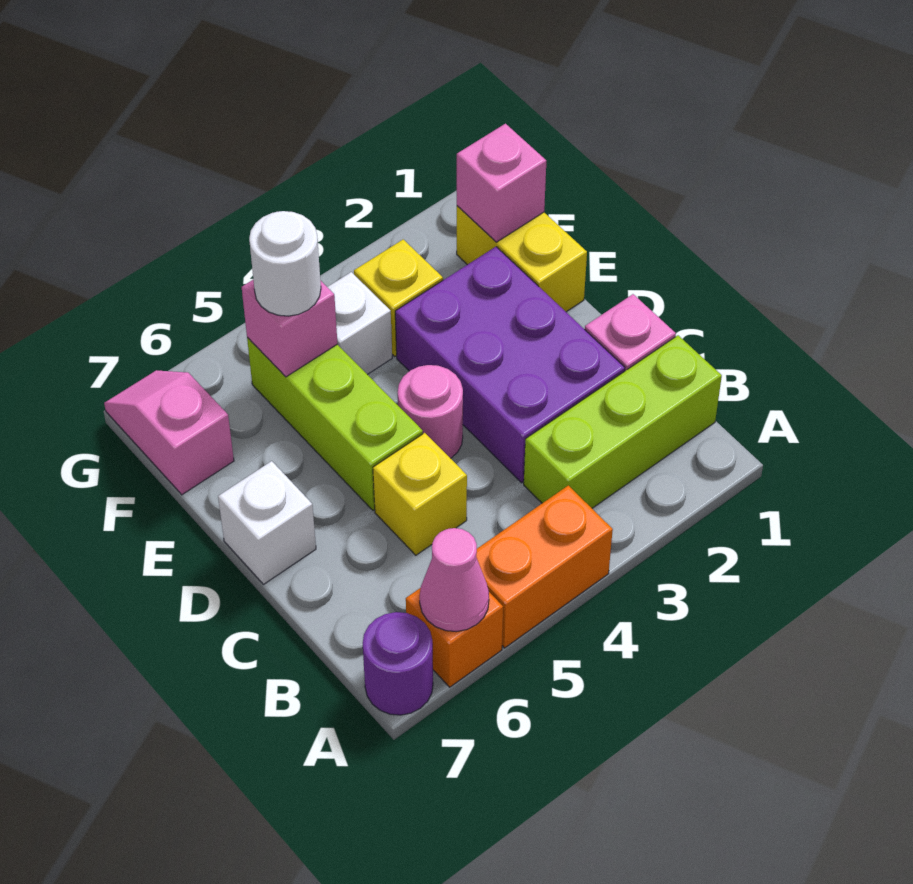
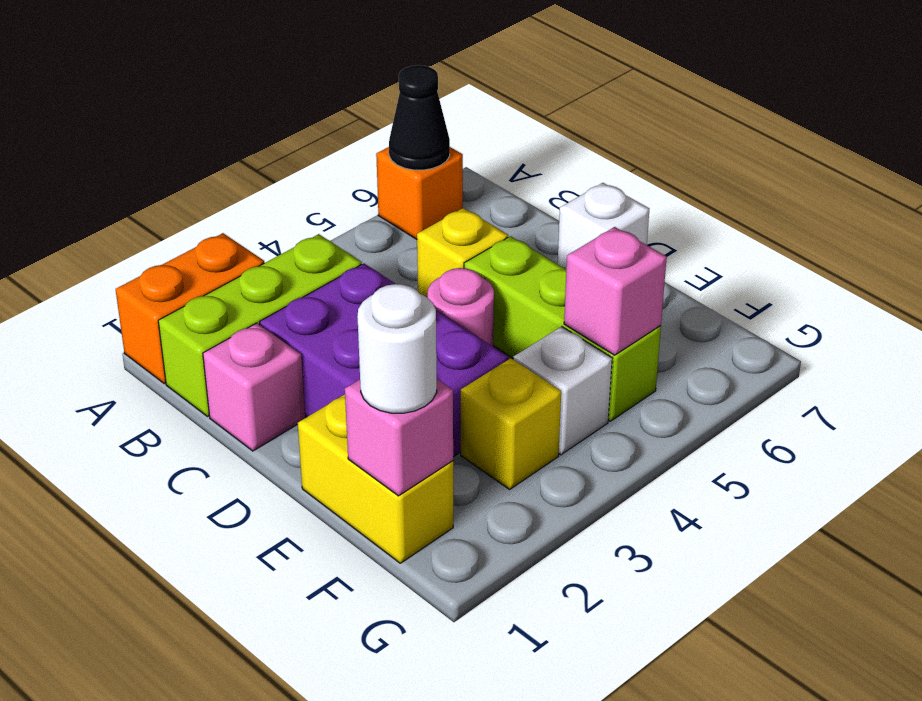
orange 1x2 brick [476,485,613,648] -> orange 1x2 brick moved to [115,233,264,384]
pink 1x1 cone [420,528,489,632] -> black 1x1 cone [389,65,450,170]
purple 1x1 round brick [363,612,433,715] -> none
white 1x1 round brick [249,211,321,316] -> white 1x1 round brick moved to [357,284,437,413]
pink 1x2 slope [104,370,234,495] -> none

